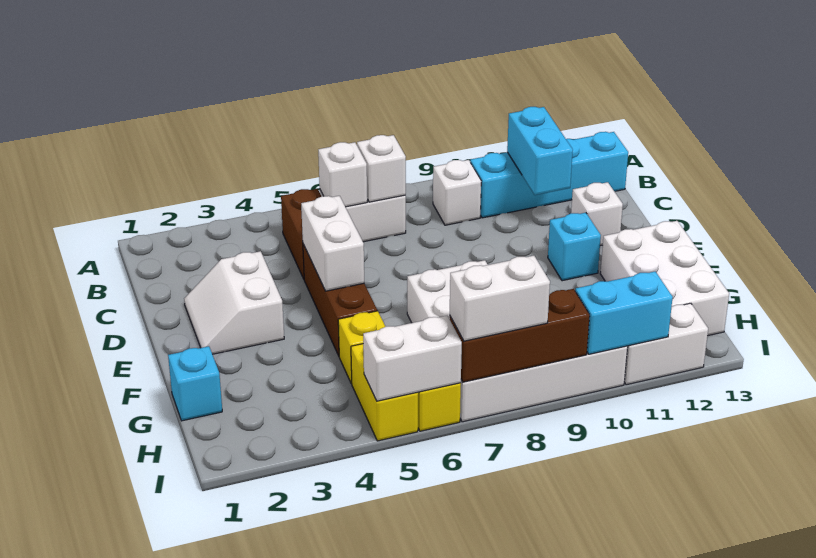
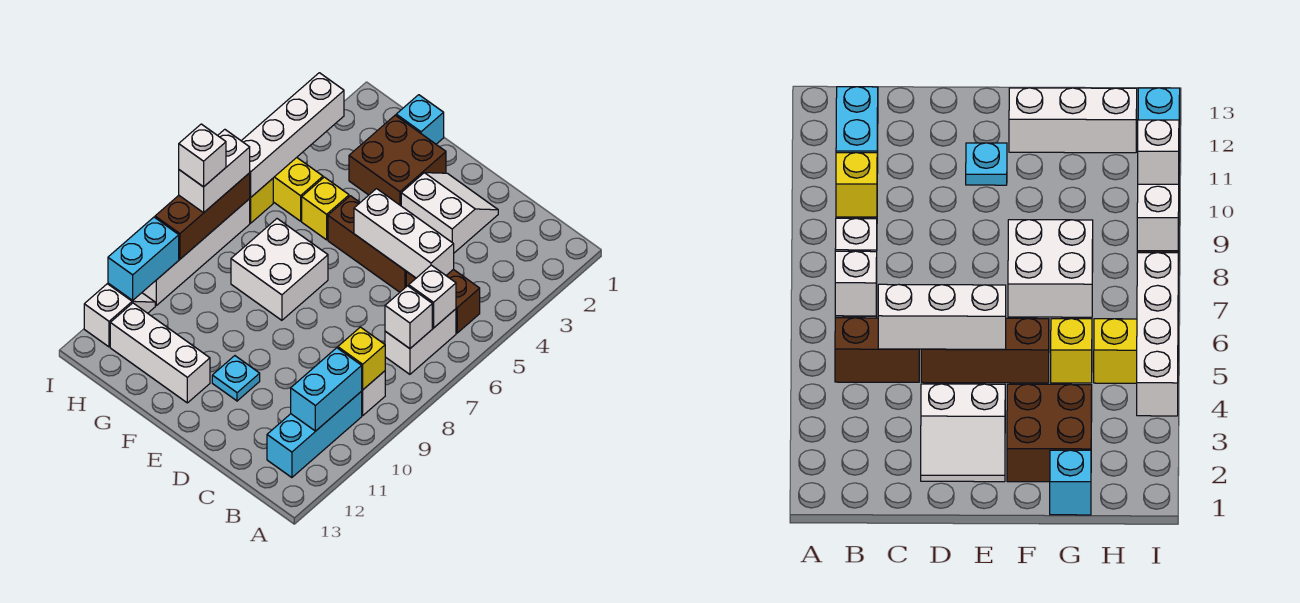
none -> yellow 1x1 brick [338,327,385,390]
cyan 1x4 brick [470,132,628,218] -> cyan 1x3 brick [267,392,362,478]
cyan 1x2 brick [507,107,573,195] -> cyan 1x2 brick turned to [291,348,362,431]
white 1x2 brick [301,196,364,291] -> white 1x3 brick [354,189,454,278]
white 1x1 brick [571,182,623,246] -> white 1x1 brick moved to [179,124,226,187]
cyan 1x1 brick [548,213,601,281] -> cyan 1x1 plate [212,356,260,401]
none -> brown 2x2 brick [349,115,446,206]
white 2x3 brick [600,221,729,336] -> white 1x3 brick [110,303,210,403]
white 1x2 brick [363,316,462,401] -> white 1x4 brick [242,73,344,197]
white 1x2 brick [624,303,708,385] -> white 1x2 slope [84,284,155,347]

